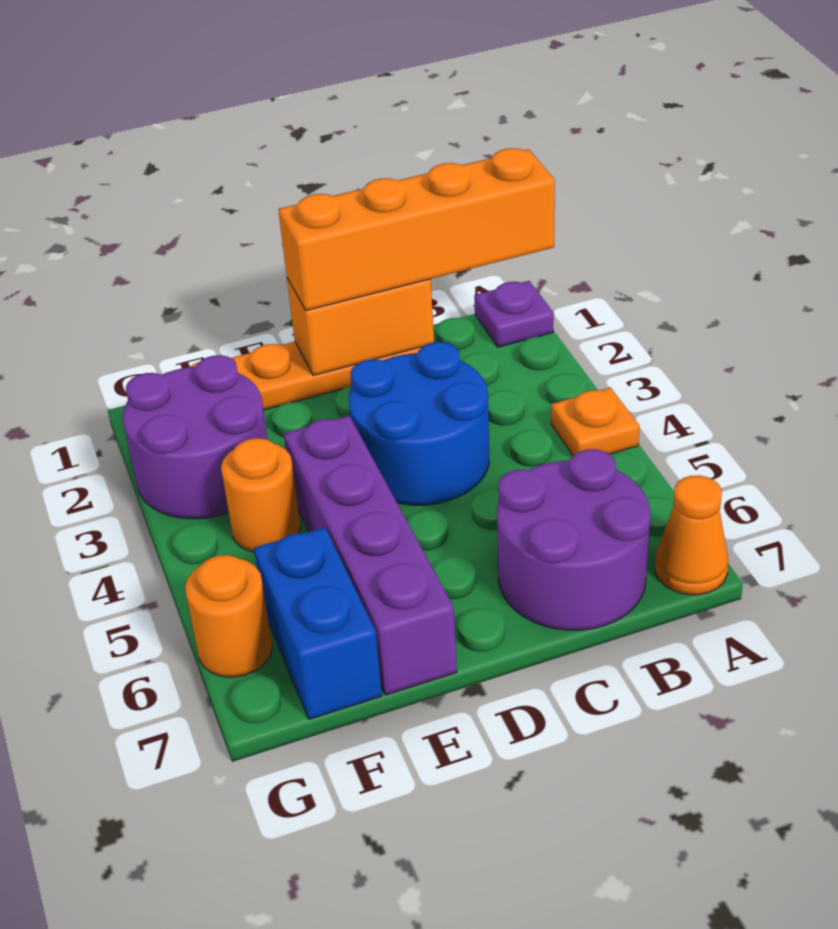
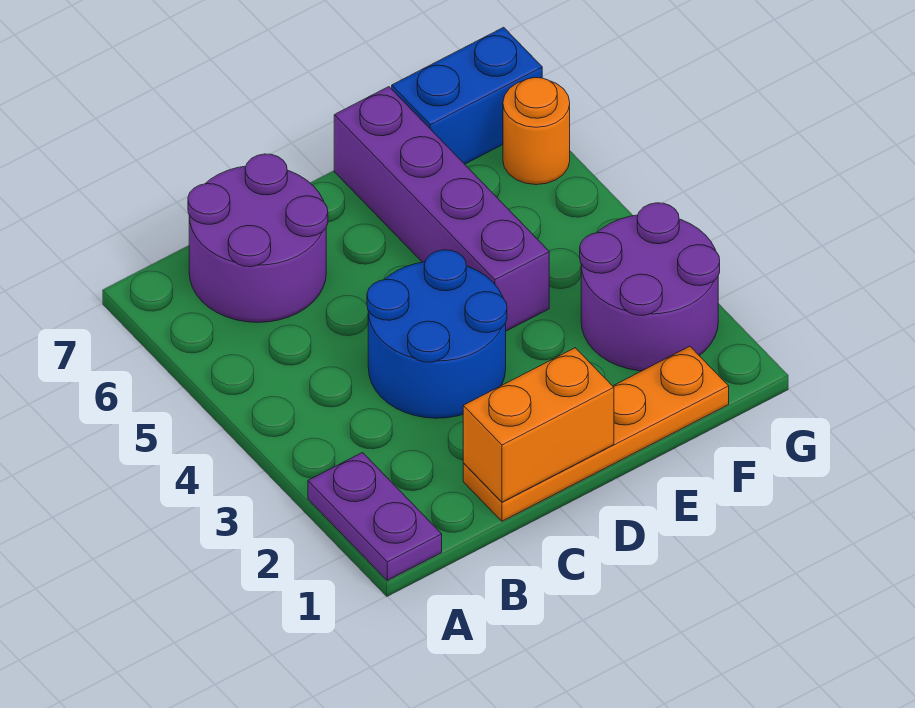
purple 1x1 plate [474,281,554,347] -> purple 1x2 plate [308,453,442,580]
orange 1x4 brick [278,148,555,311] -> none
orange 1x1 plate [551,387,639,456] -> none
orange 1x1 cone [655,475,728,595] -> none
orange 1x1 round brick [221,438,301,552] -> none
blue 1x2 brick [254,527,382,719] -> blue 1x2 brick turned to [392,27,542,164]

